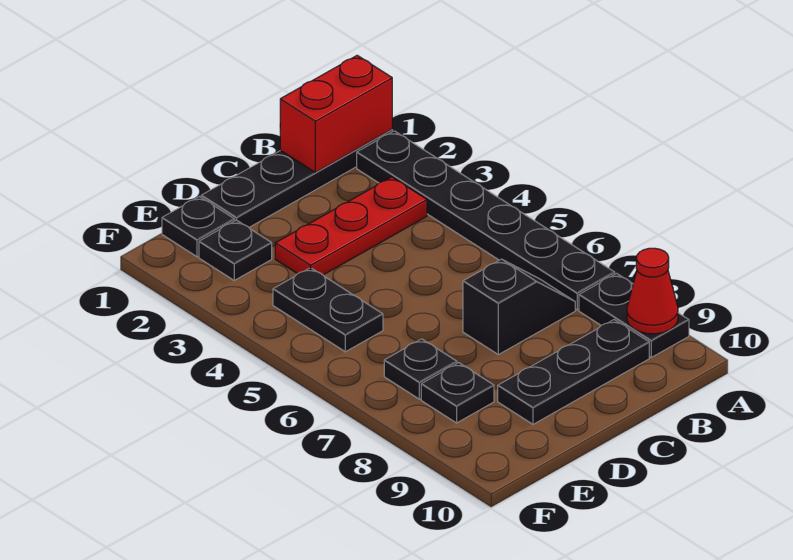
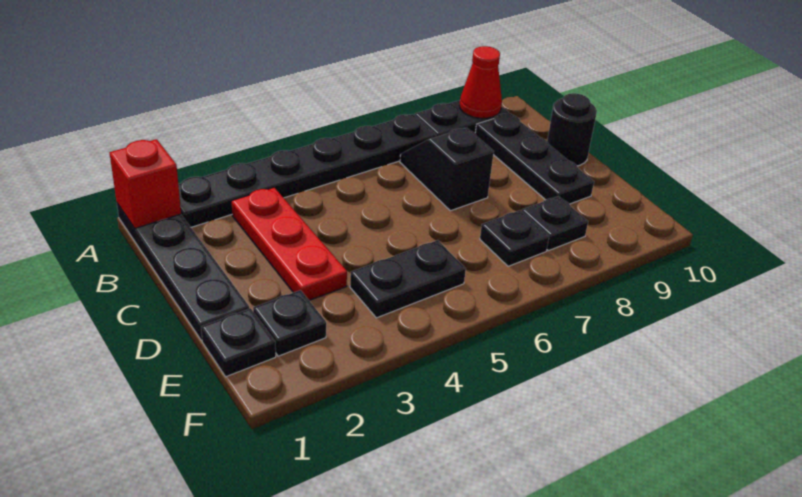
red 1x2 brick [280,55,392,173] -> red 1x1 brick [110,139,181,228]
none -> black 1x1 round brick [547,93,597,166]

